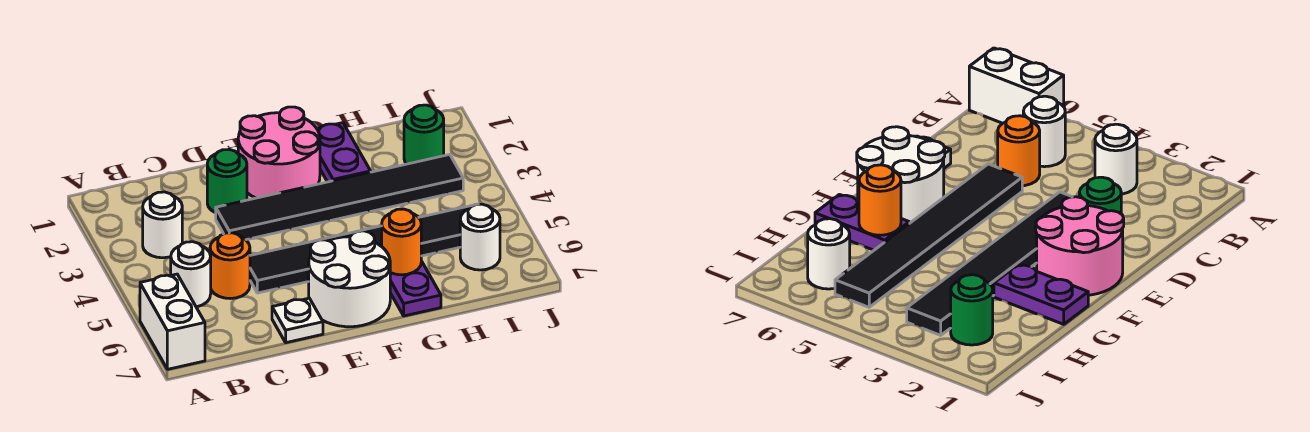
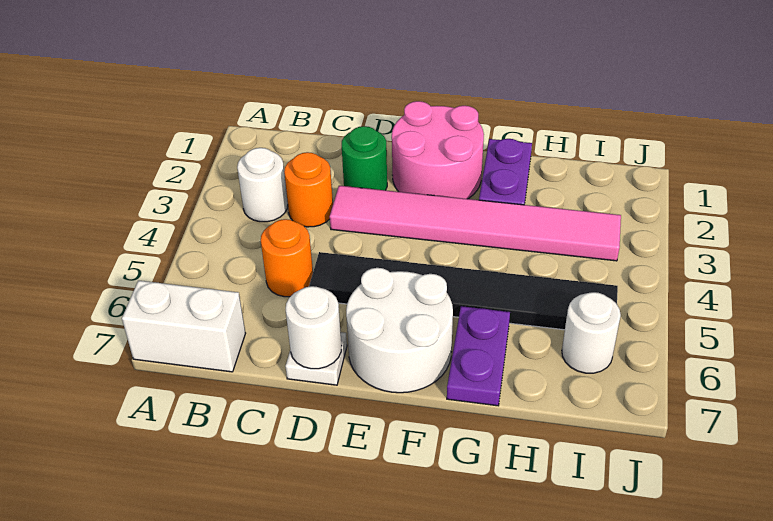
white 1x2 brick [140,274,205,369] -> white 1x2 brick turned to [122,281,246,372]
white 1x1 round brick [171,242,211,307] -> white 1x1 round brick moved to [286,286,342,369]
black 1x6 tile [216,155,463,240] -> pink 1x6 tile [330,186,621,261]
orange 1x1 round brick [382,209,421,275] -> orange 1x1 round brick moved to [284,152,333,227]
green 1x1 round brick [404,105,444,164] -> none

